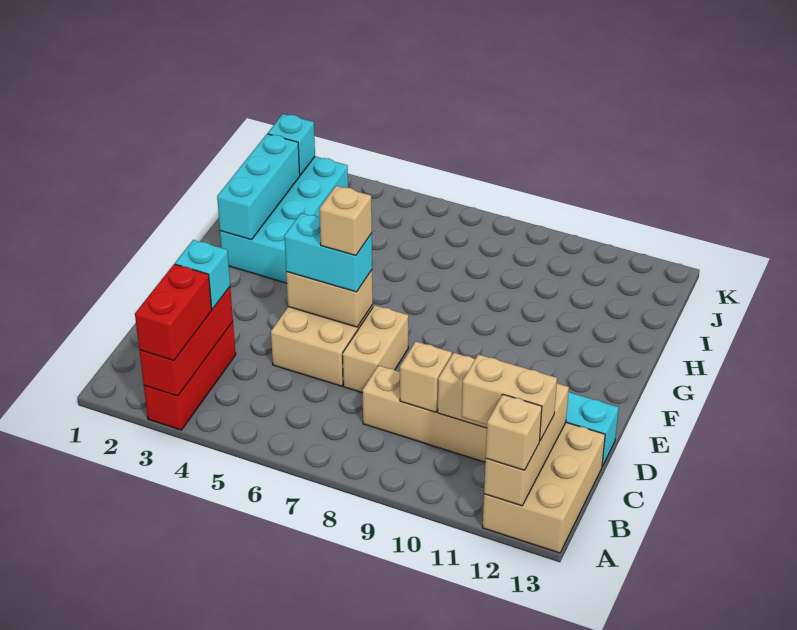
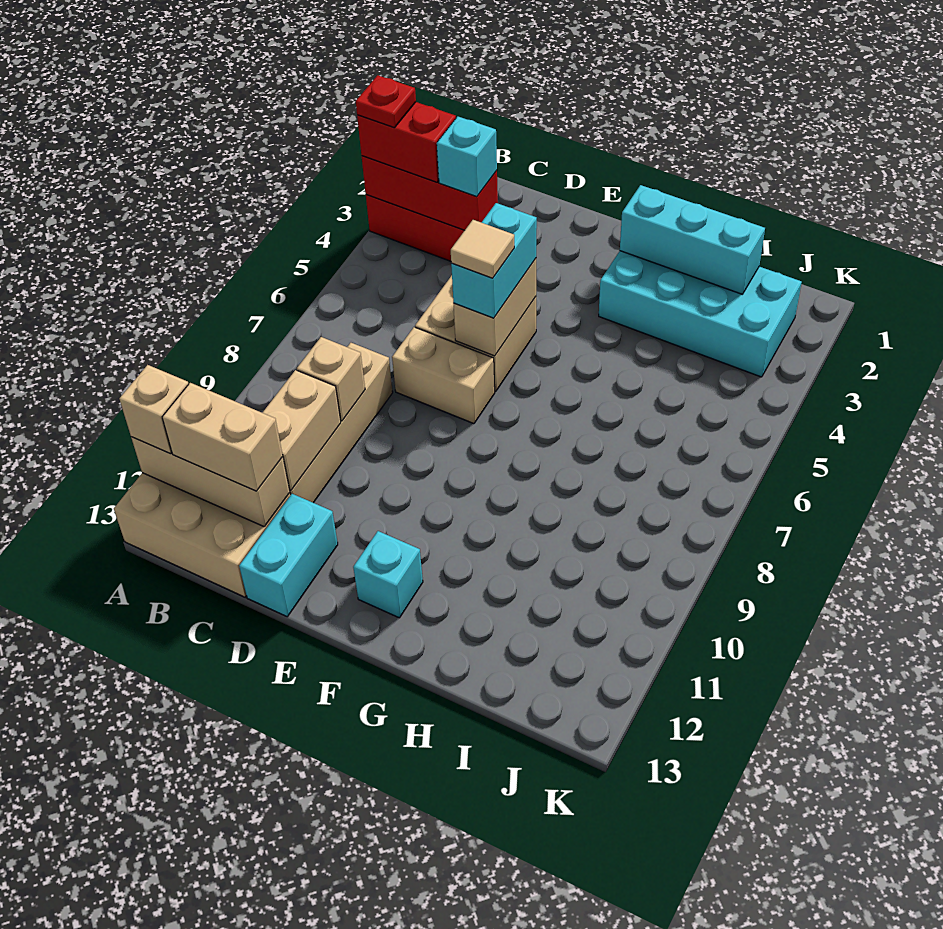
none -> red 1x1 plate [356,75,416,128]
tan 1x2 brick [462,354,557,440] -> tan 1x2 brick turned to [162,383,283,491]
tan 1x1 brick [320,186,372,255] -> tan 1x1 tile [451,220,514,278]
cyan 1x1 brick [268,114,315,175] -> cyan 1x1 brick moved to [353,531,423,618]

